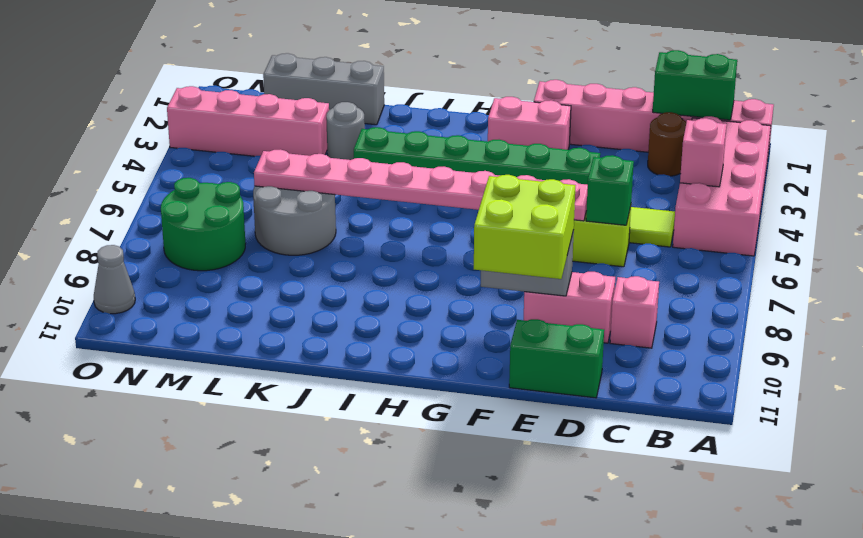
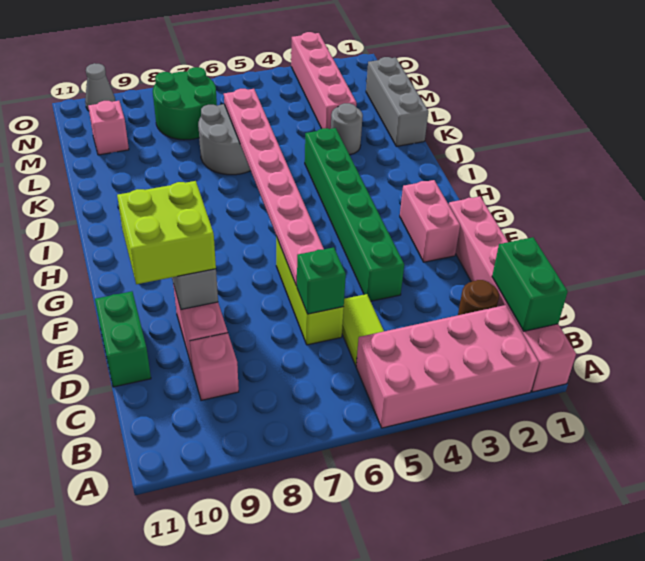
pink 1x1 brick [680,118,727,187] -> pink 1x1 brick moved to [88,101,129,155]

